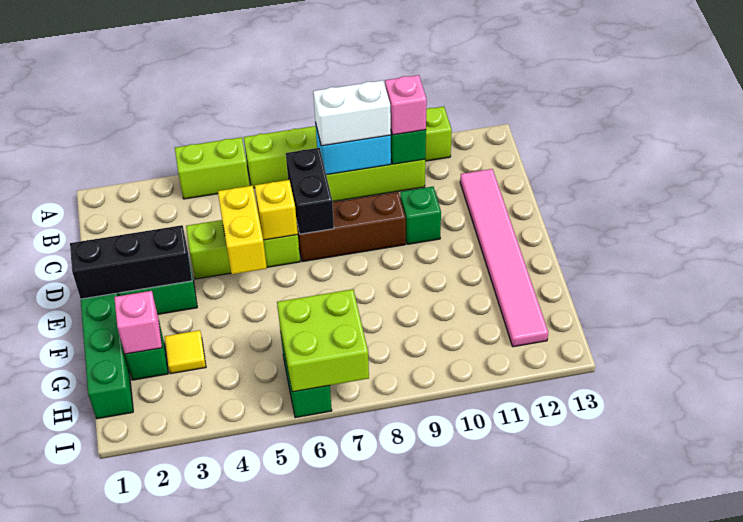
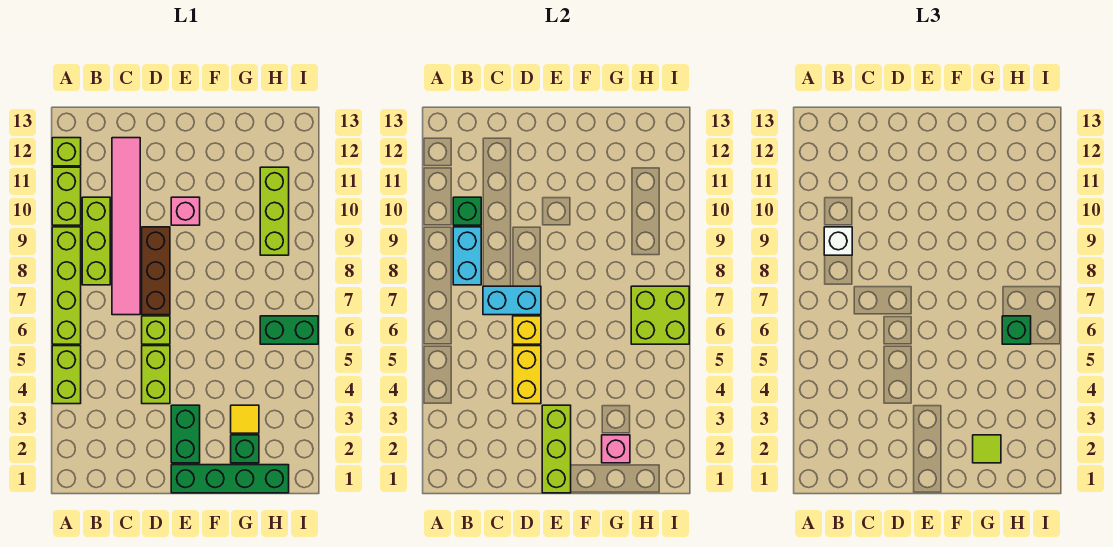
none -> lime 1x1 brick [52,138,81,166]
white 1x2 brick [313,81,391,146] -> white 1x1 brick [824,227,852,255]
pink 1x1 brick [385,75,427,135] -> pink 1x1 brick moved to [171,197,200,225]
black 1x2 brick [286,148,334,234] -> cyan 1x2 brick [483,286,541,315]
pink 1x6 tile [460,169,548,347] -> pink 1x6 tile turned to [112,138,140,315]
yellow 1x2 brick [218,186,267,274] -> yellow 1x2 brick turned to [513,346,541,404]
green 1x1 brick [400,187,441,244] -> green 1x1 brick moved to [1002,316,1031,344]
black 1x3 brick [70,225,192,299] -> lime 1x3 brick [542,405,571,493]
none -> lime 1x1 tile [973,435,1001,463]
none -> lime 1x3 brick [260,167,289,255]

